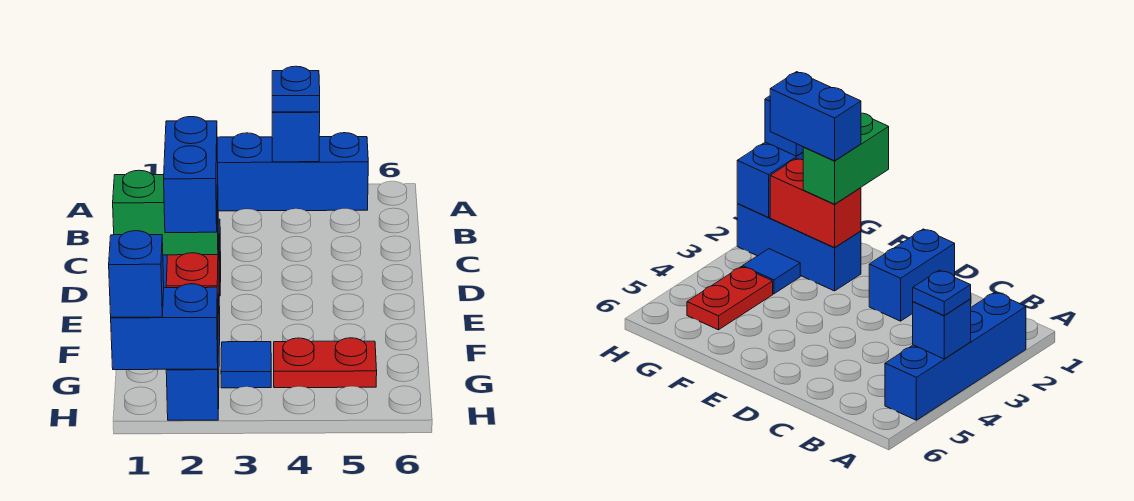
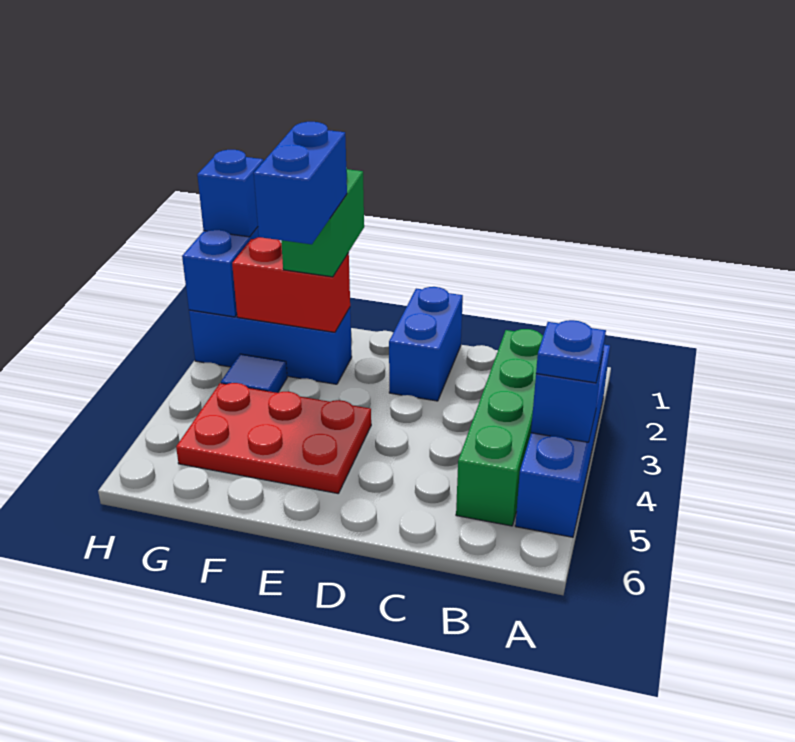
none -> green 1x4 brick [456,329,543,526]
blue 1x2 brick [164,117,218,233] -> blue 1x2 brick turned to [254,122,347,244]
red 1x2 plate [274,338,377,388] -> red 2x3 plate [176,383,371,493]

